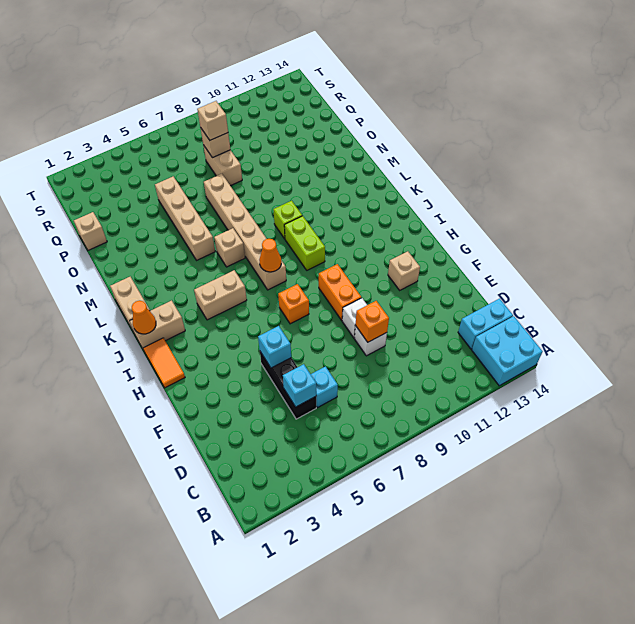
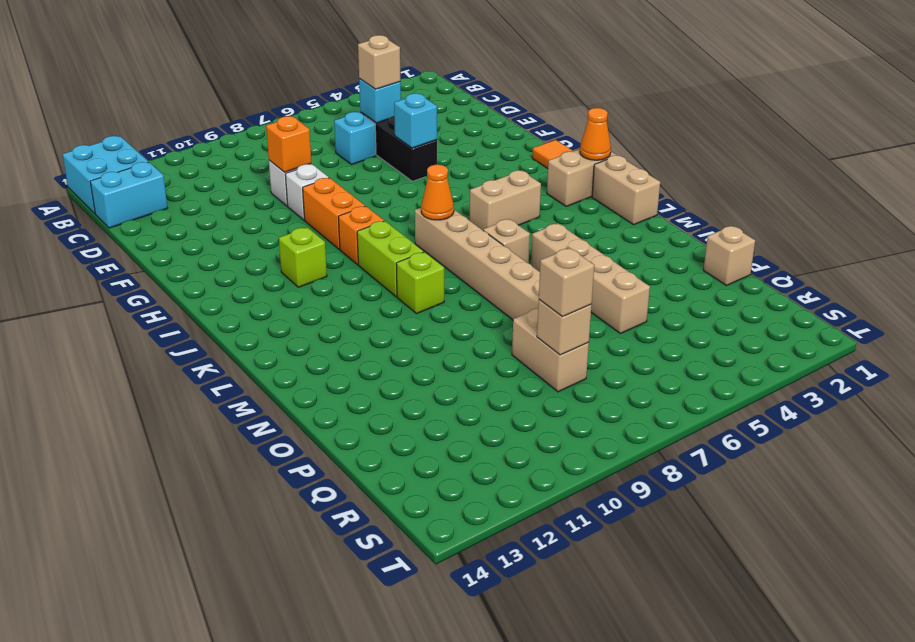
tan 1x1 brick [388,251,420,290] -> tan 1x1 brick moved to [358,35,401,89]
orange 1x1 brick [278,284,309,324] -> orange 1x1 brick moved to [338,206,384,265]
none -> lime 1x1 brick [279,227,327,287]

